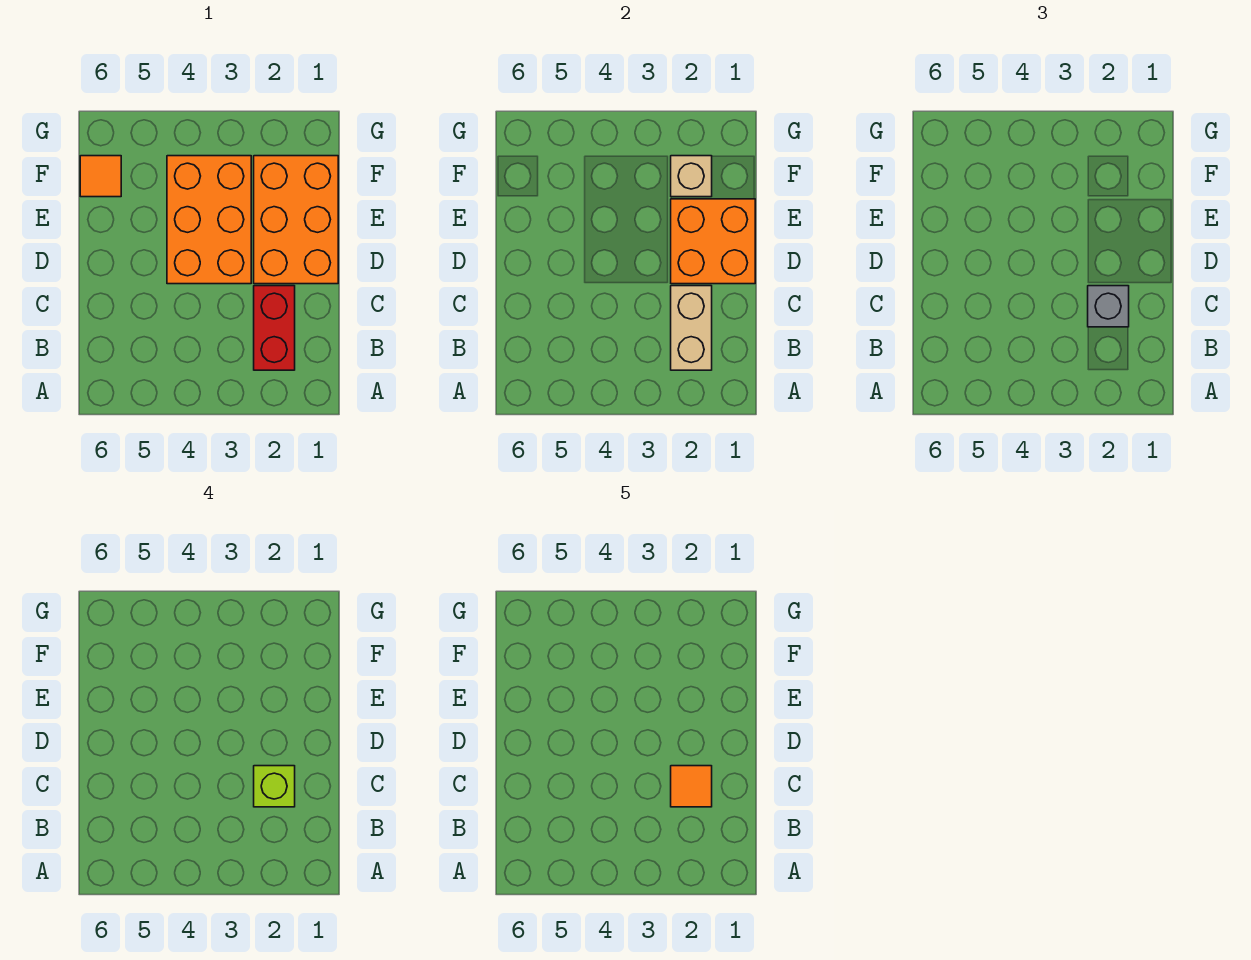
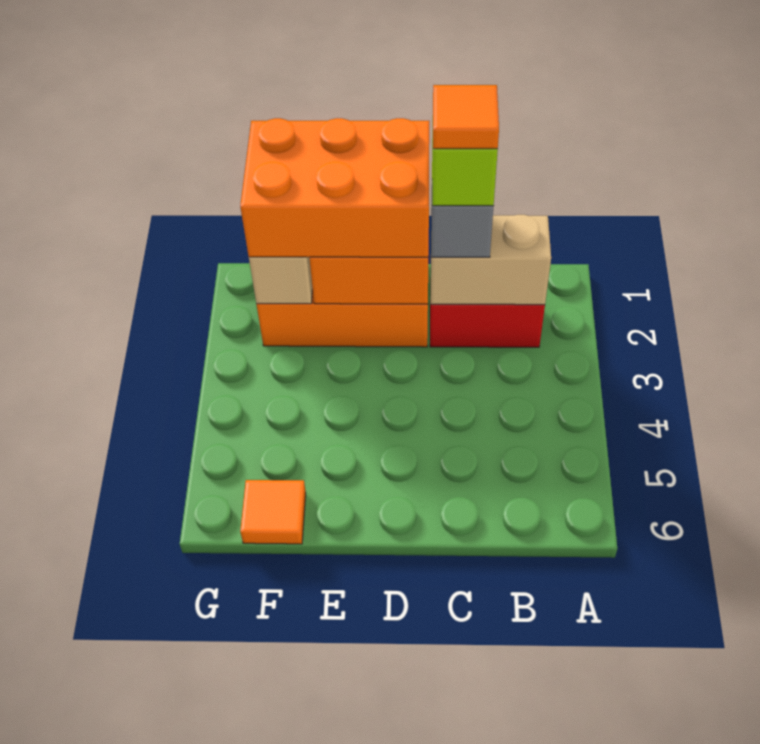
orange 2x3 brick [167,156,251,284] -> orange 2x3 brick moved to [240,118,429,257]

